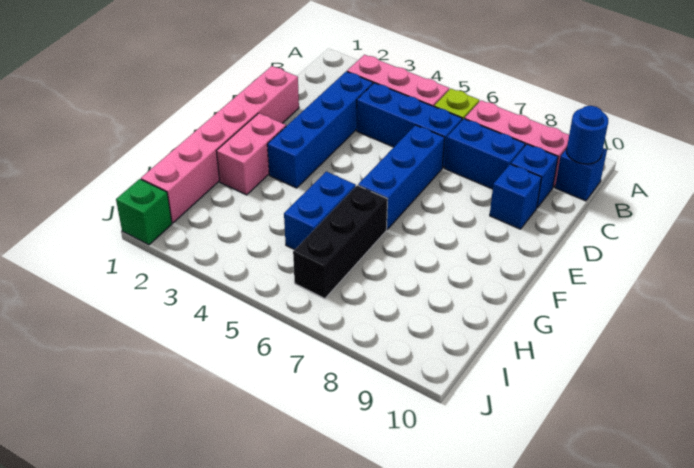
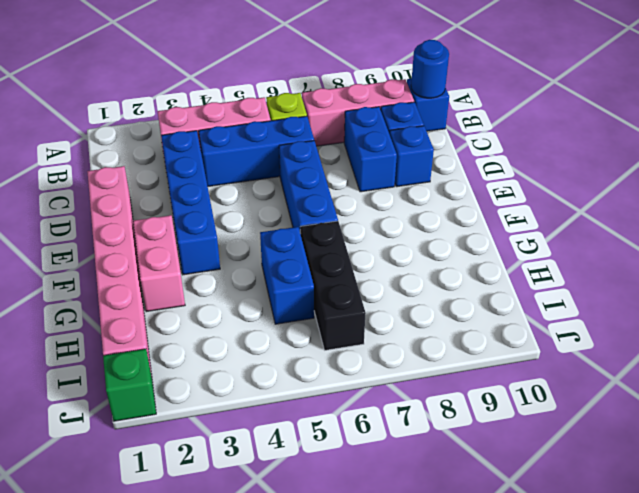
blue 1x2 brick [445,119,525,189] -> blue 1x2 brick turned to [344,107,397,192]

